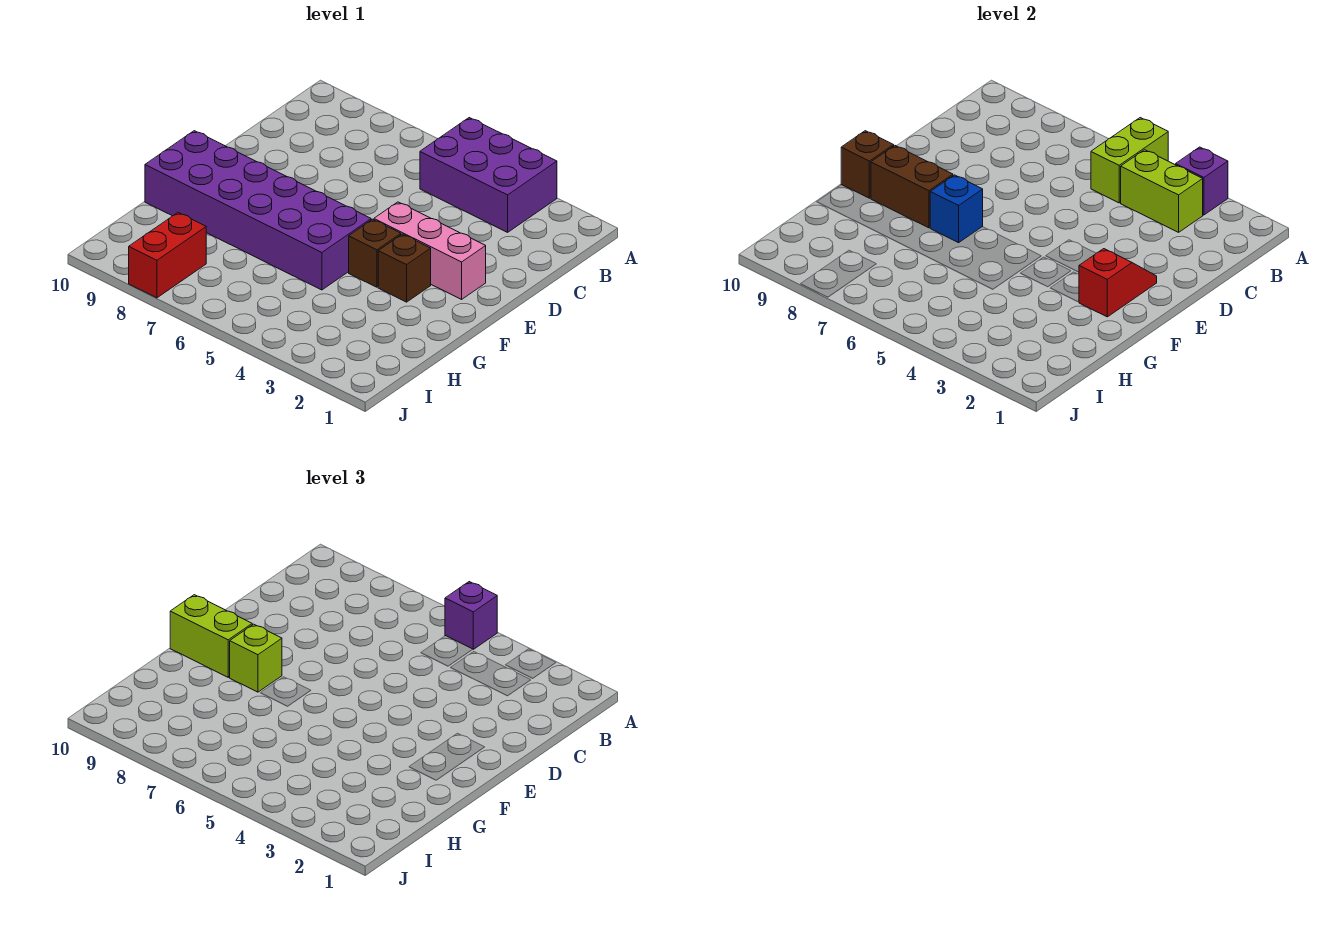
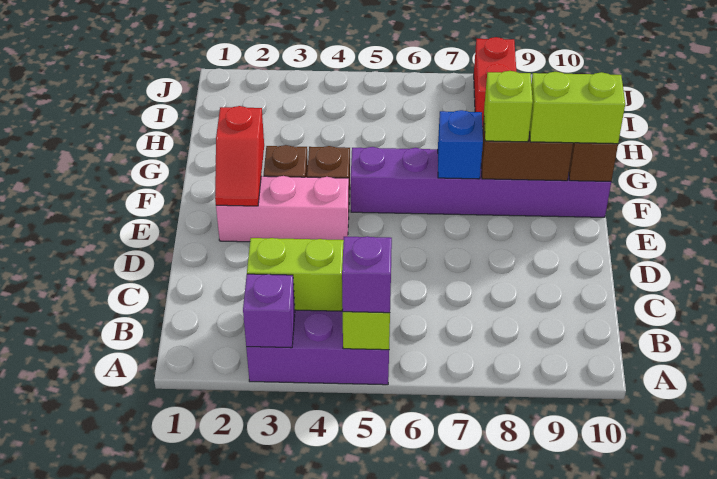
purple 2x6 brick [145,131,371,290] -> purple 1x6 brick [351,147,611,217]

